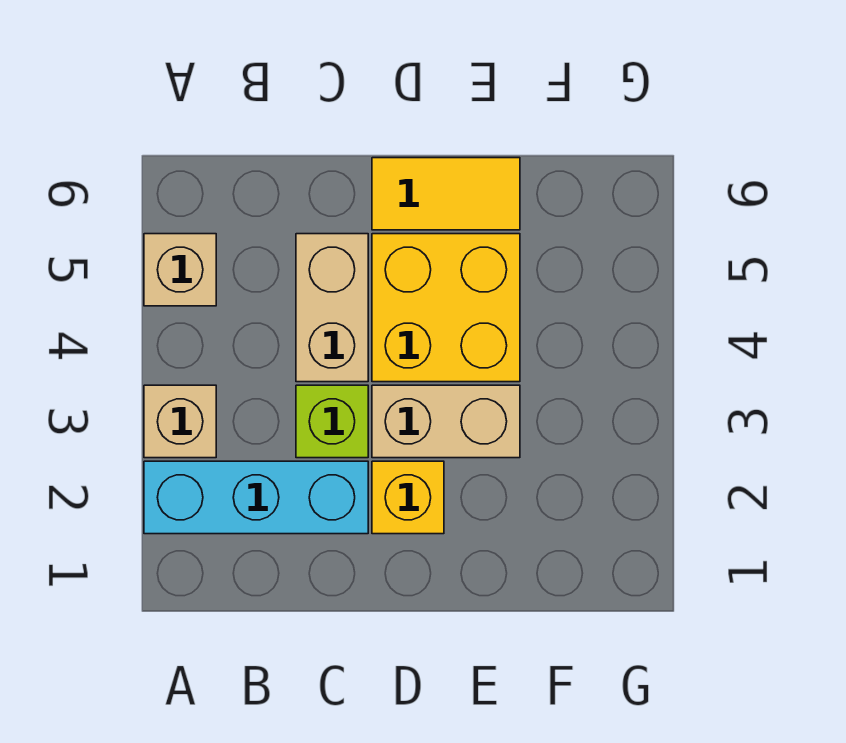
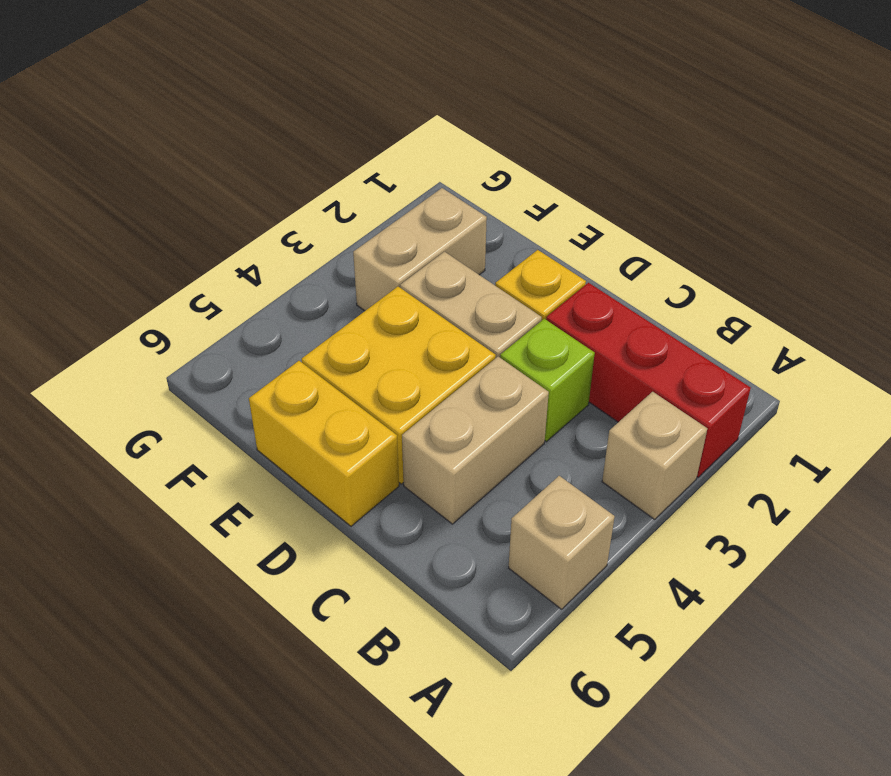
cyan 1x3 brick [144,461,368,534] -> red 1x3 brick [546,283,751,477]
yellow 1x2 tile [372,158,520,230] -> yellow 1x2 brick [249,361,399,526]
none -> tan 1x2 brick [353,188,487,311]

